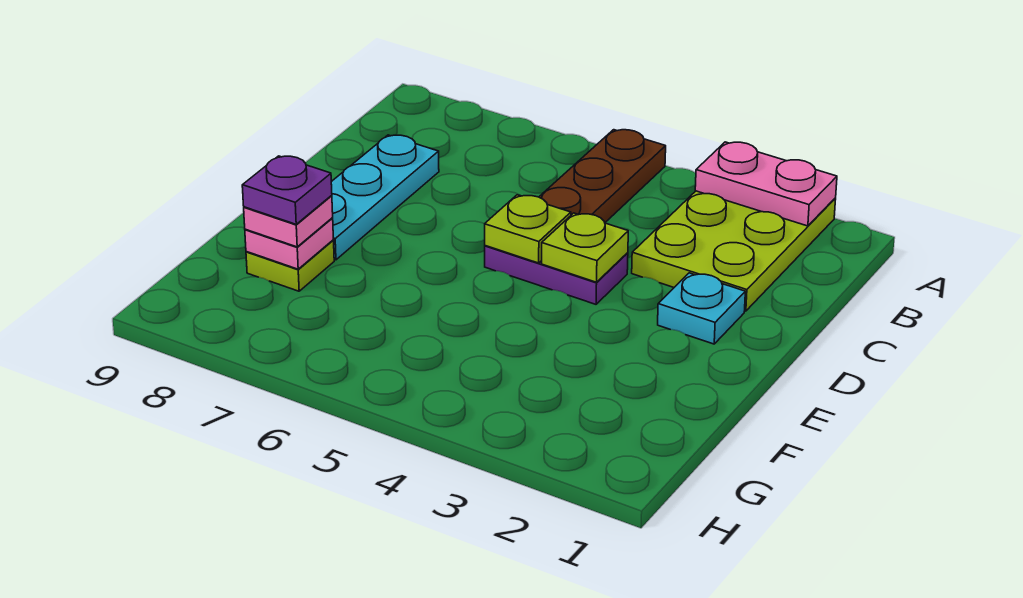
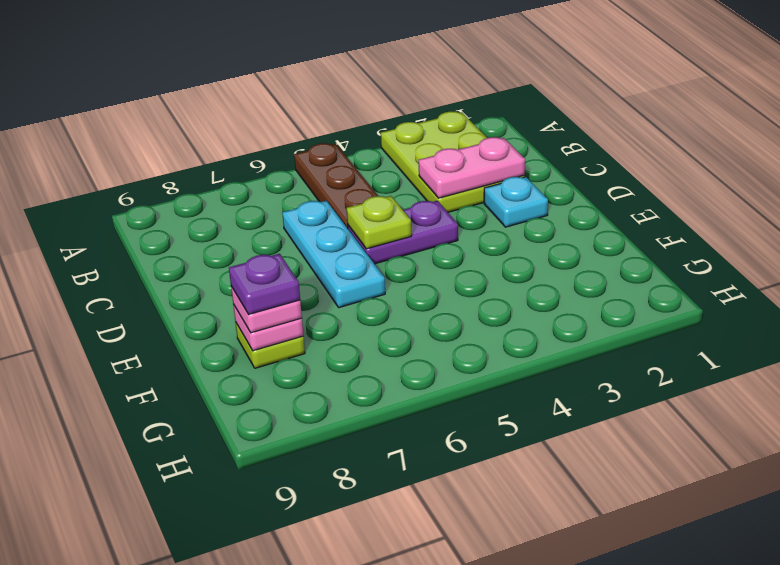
pink 1x2 plate [695,142,837,226] -> pink 1x2 plate moved to [419,137,525,198]
cyan 1x3 plate [331,135,439,260] -> cyan 1x3 plate moved to [282,201,385,308]
lime 1x1 plate [542,213,628,282] -> none

